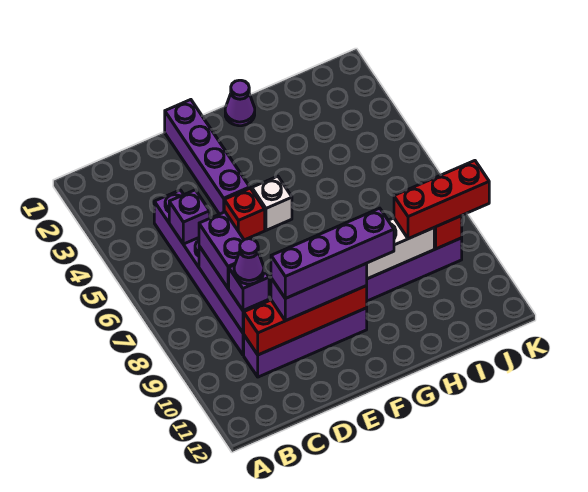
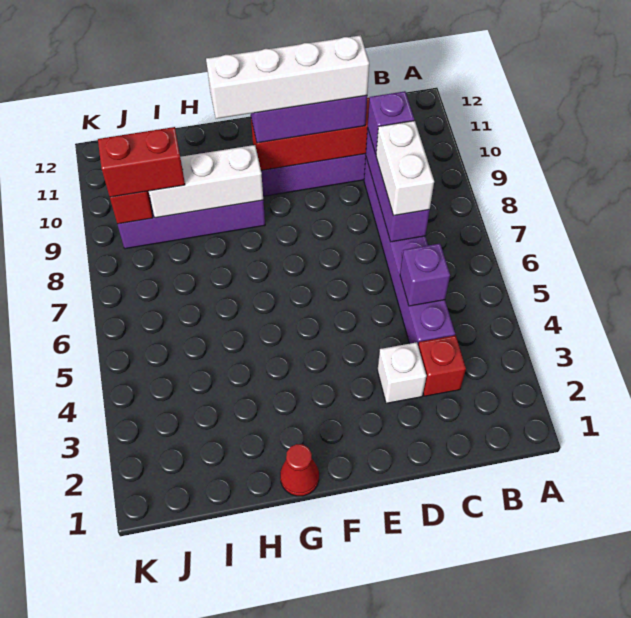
purple 1x2 brick [199,212,244,288] -> white 1x2 brick [376,121,434,216]
purple 1x1 cone [234,239,264,284] -> none
purple 1x4 brick [271,208,394,298] -> white 1x4 brick [206,35,369,119]
purple 1x4 brick [165,100,250,214] -> none
red 1x1 brick [224,188,265,240] -> red 1x1 brick moved to [418,335,466,396]
white 1x1 brick [252,176,292,230] -> white 1x1 brick moved to [377,342,427,403]
purple 1x1 cone [225,80,255,126] -> red 1x1 cone [280,444,319,496]
red 1x3 brick [394,161,489,239] -> red 1x2 brick [98,127,185,197]

